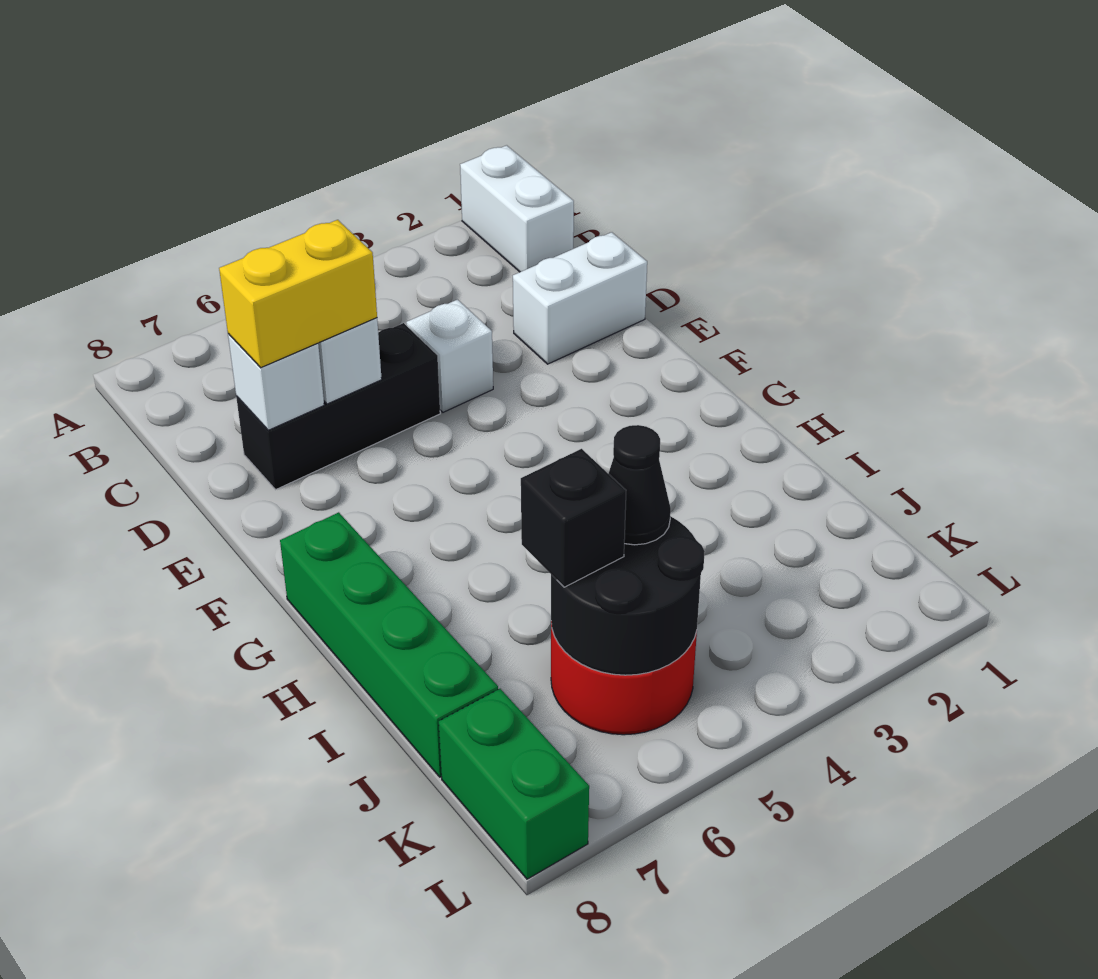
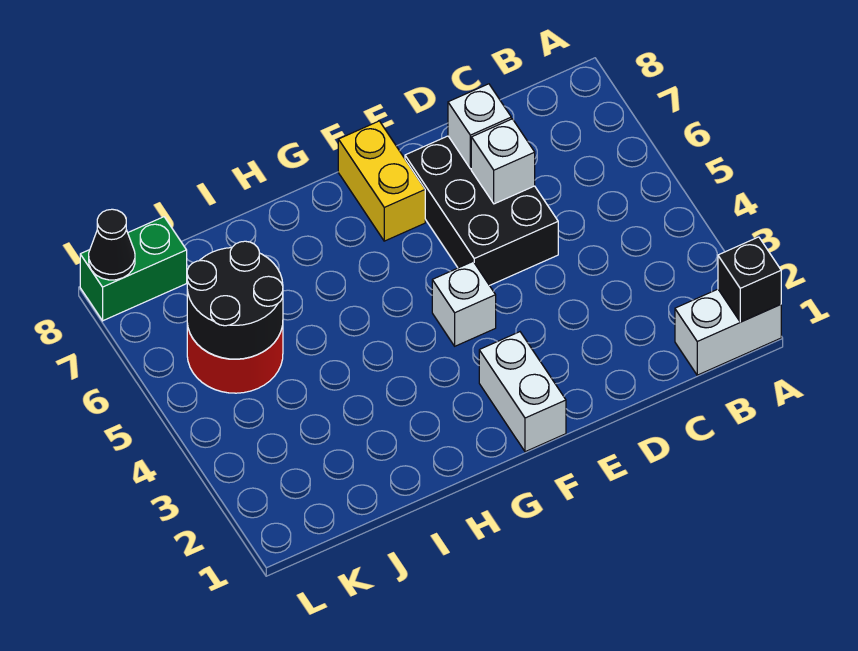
white 1x2 brick [513,232,647,364] -> white 1x2 brick moved to [479,332,566,452]
white 1x1 brick [406,300,493,412] -> white 1x1 brick moved to [432,262,496,346]
black 1x3 brick [236,323,440,490] -> black 2x3 brick [405,136,558,285]
yellow 1x2 brick [219,220,377,368] -> yellow 1x2 brick moved to [338,121,425,241]
green 1x4 brick [280,512,498,777] -> none
black 1x1 cone [608,425,671,545] -> black 1x1 cone moved to [89,209,135,280]
black 1x1 brick [521,449,626,587] -> black 1x1 brick moved to [718,237,781,322]

